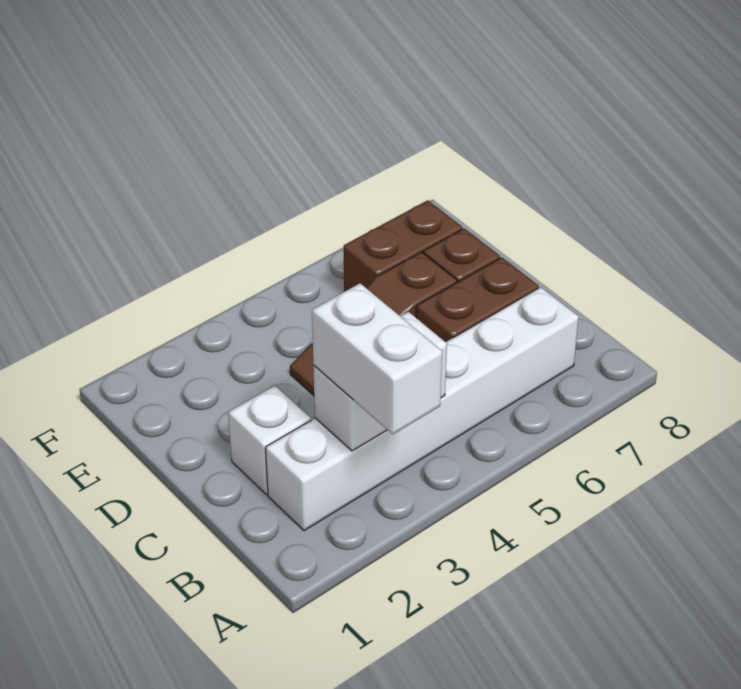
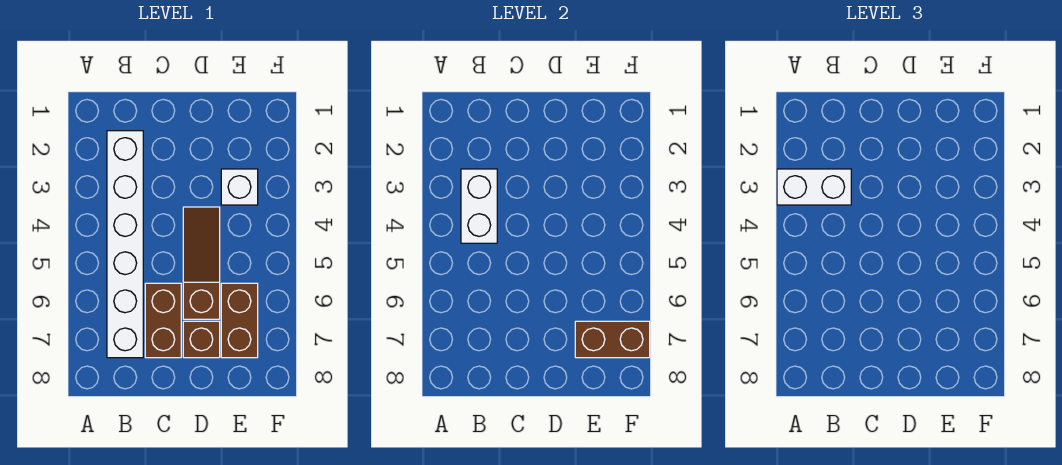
white 1x1 brick [228,386,311,495] -> white 1x1 brick moved to [221,169,258,205]
none -> brown 1x2 brick [575,321,650,358]

